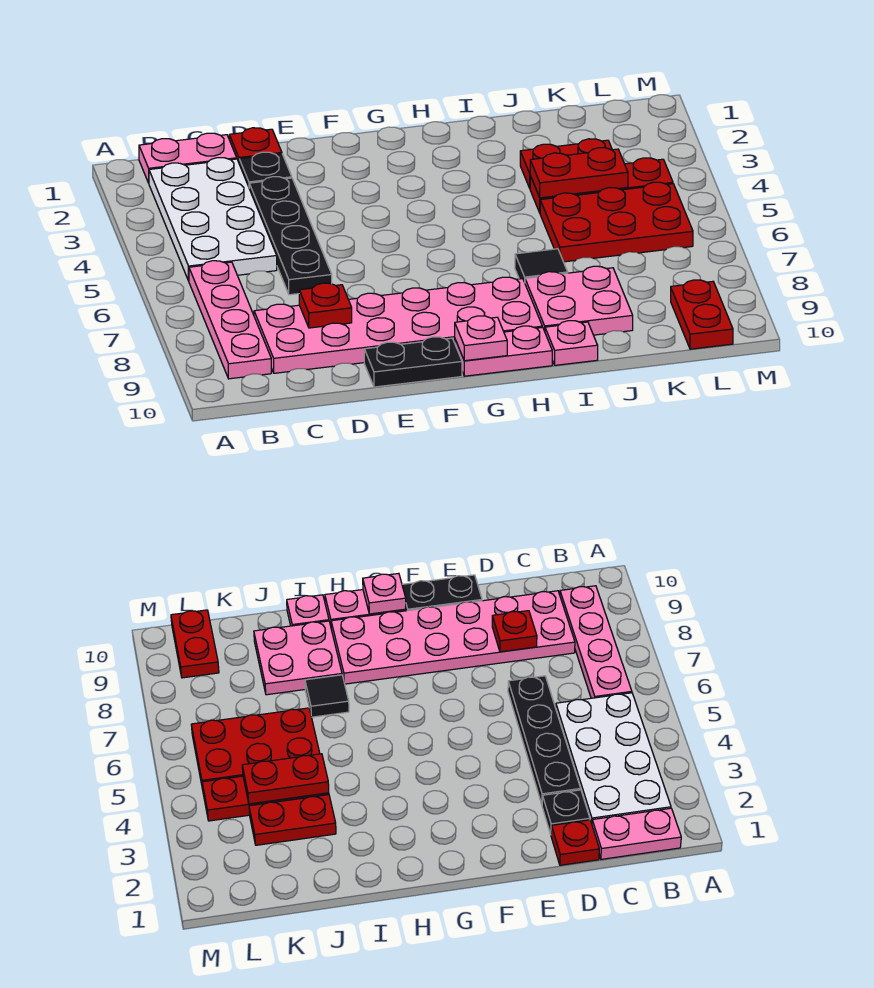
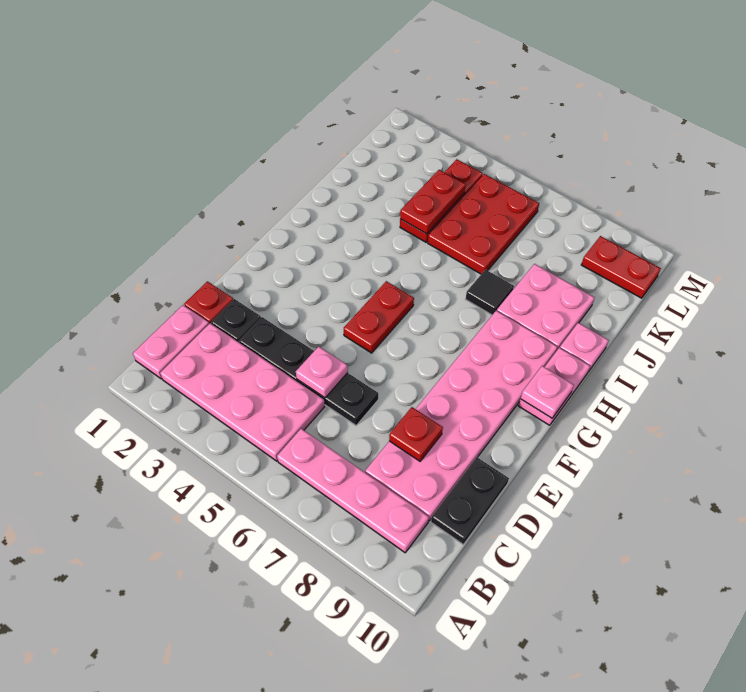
white 2x4 plate [149,158,277,281] -> pink 2x4 plate [160,323,325,461]
none -> pink 1x1 plate [296,346,348,398]
black 1x2 plate [364,337,462,387] -> black 1x2 plate moved to [431,457,509,545]
red 1x2 plate [520,139,612,188] -> red 1x2 plate moved to [344,281,414,353]

